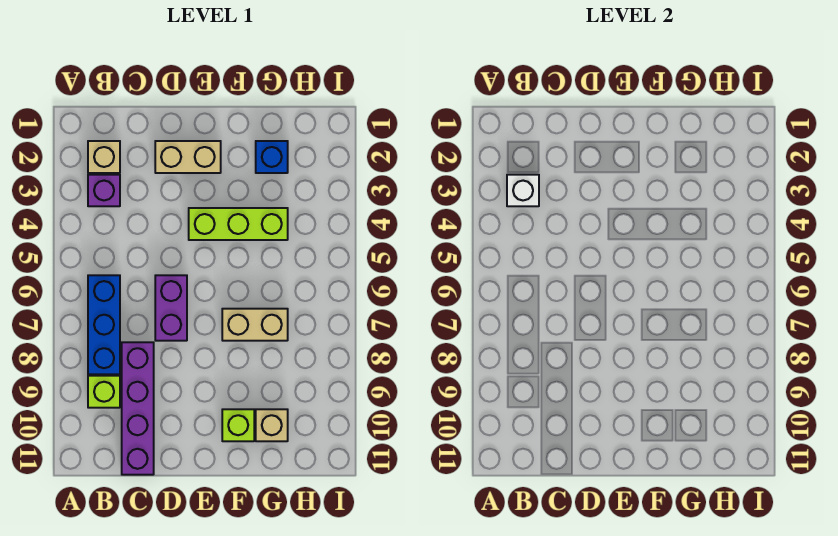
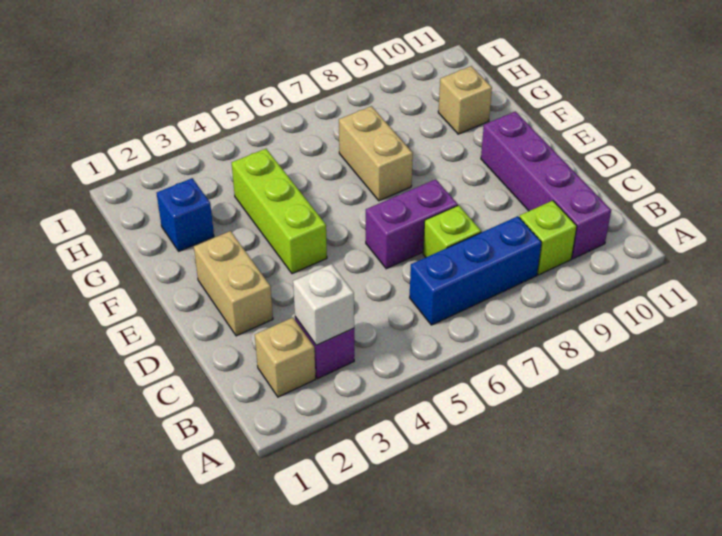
purple 1x4 brick [122,342,154,475] -> purple 1x4 brick turned to [481,111,611,259]
lime 1x1 brick [222,409,254,441] -> lime 1x1 brick moved to [423,205,481,257]

